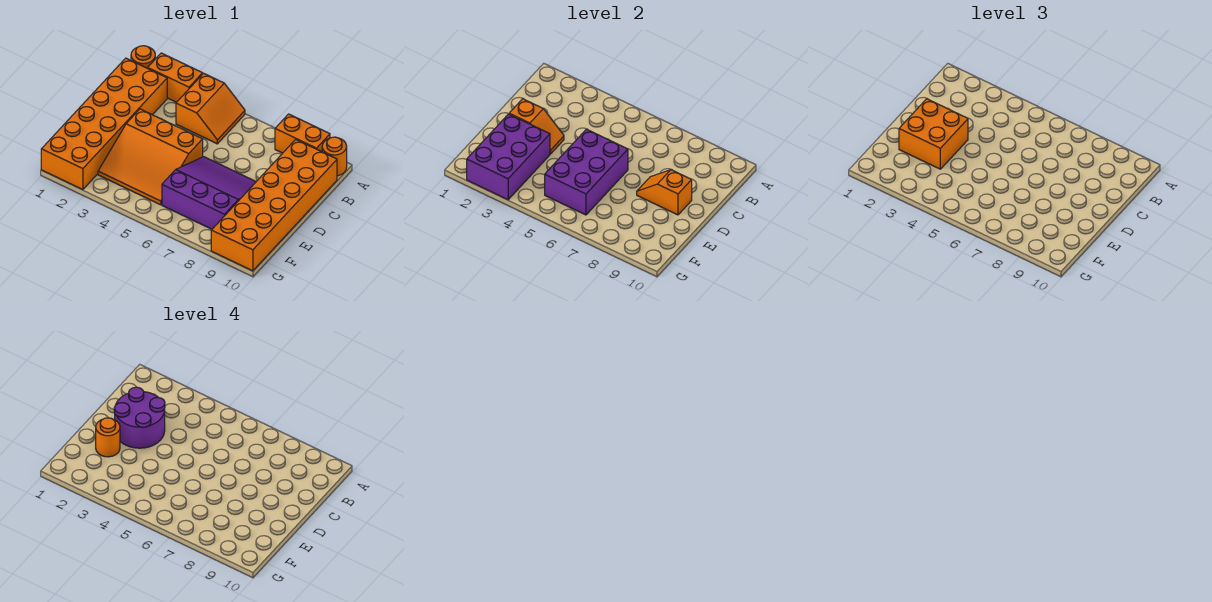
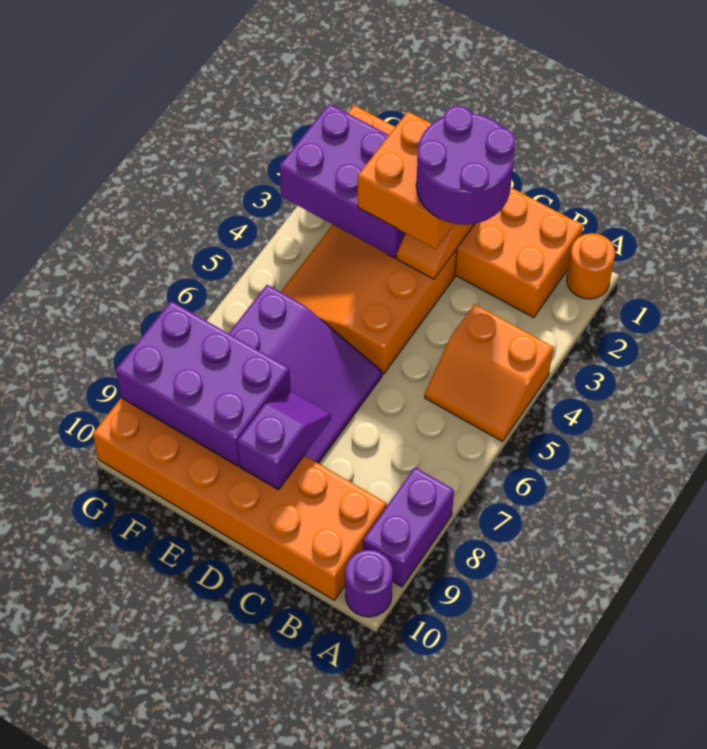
orange 1x2 brick [148,53,203,102] -> none
orange 1x2 brick [275,114,330,153] -> purple 1x2 brick [363,467,454,587]
orange 1x1 round brick [322,137,347,176] -> purple 1x1 round brick [345,550,393,617]
purple 2x3 brick [545,129,628,215] -> purple 2x3 brick moved to [116,301,291,466]
orange 1x2 slope [637,170,692,215] -> purple 1x2 slope [237,392,331,490]
orange 1x1 round brick [96,418,120,457] -> none

